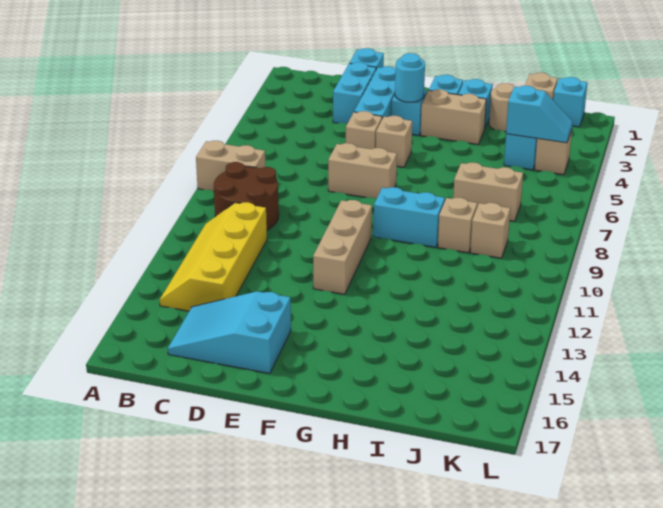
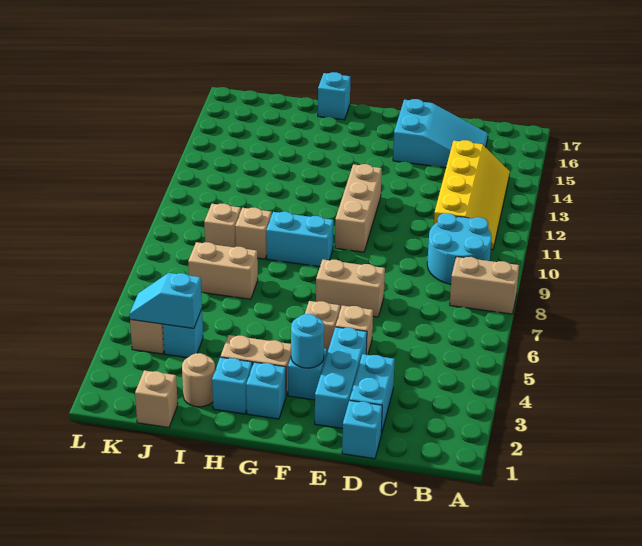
brown 2x2 round brick [214,162,279,230] -> cyan 2x2 round brick [427,213,492,284]
cyan 1x1 brick [553,77,587,127] -> cyan 1x1 brick moved to [318,72,350,120]

